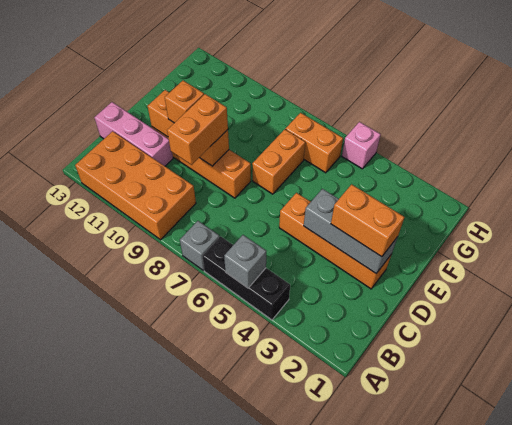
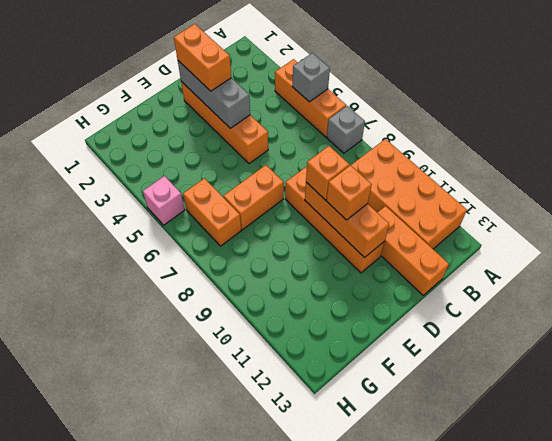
black 1x3 brick [202,236,290,320] -> orange 1x3 brick [275,59,346,137]
orange 1x2 brick [167,94,228,165] -> orange 1x1 brick [306,146,349,200]
pink 1x3 brick [95,102,173,166] -> orange 1x3 brick [377,206,449,295]

